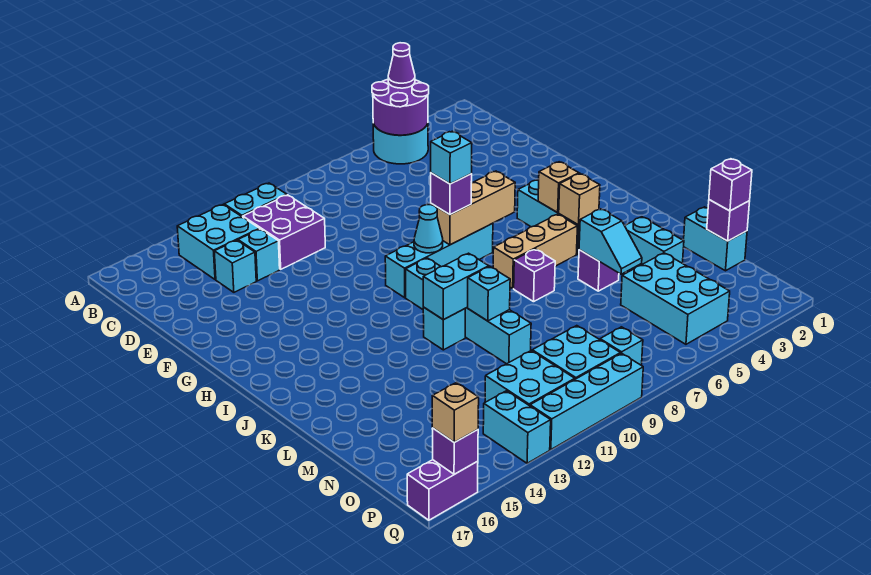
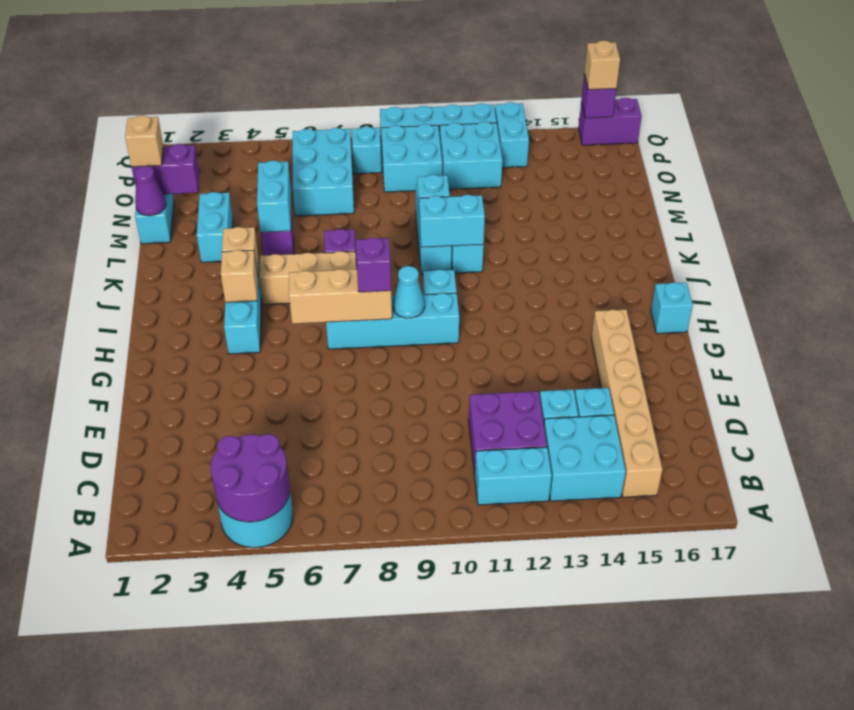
purple 1x1 cone [388,43,415,88] -> purple 1x1 cone moved to [135,166,166,216]
none -> tan 1x6 brick [591,310,663,497]
cyan 1x1 brick [431,131,472,184] -> cyan 1x1 brick moved to [651,283,693,334]
cyan 1x2 slope [579,209,642,274] -> cyan 1x2 brick [257,161,291,232]
purple 1x1 brick [707,200,750,241] -> purple 1x2 brick [131,144,200,194]
purple 1x1 brick [709,159,752,211] -> tan 1x1 brick [125,115,164,167]
cyan 2x3 brick [621,253,730,344] -> cyan 2x3 brick moved to [293,128,354,216]

